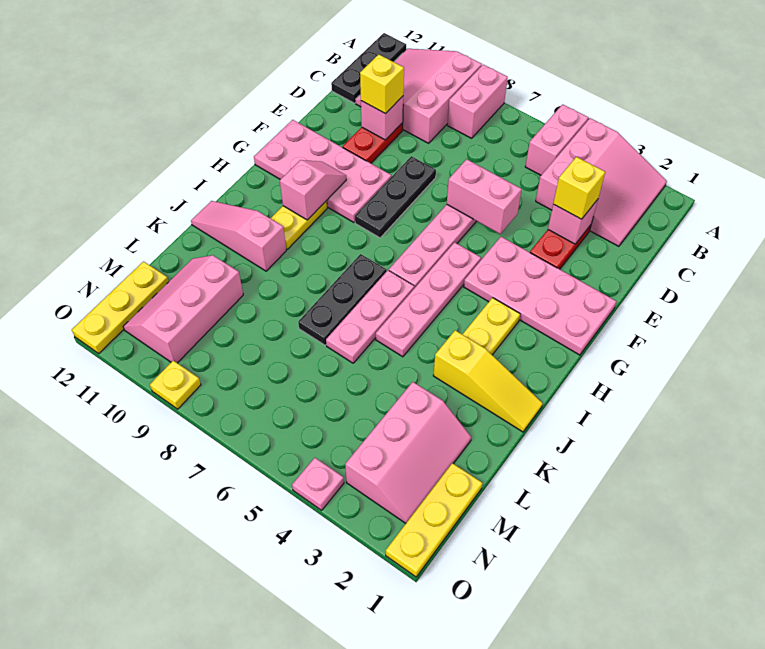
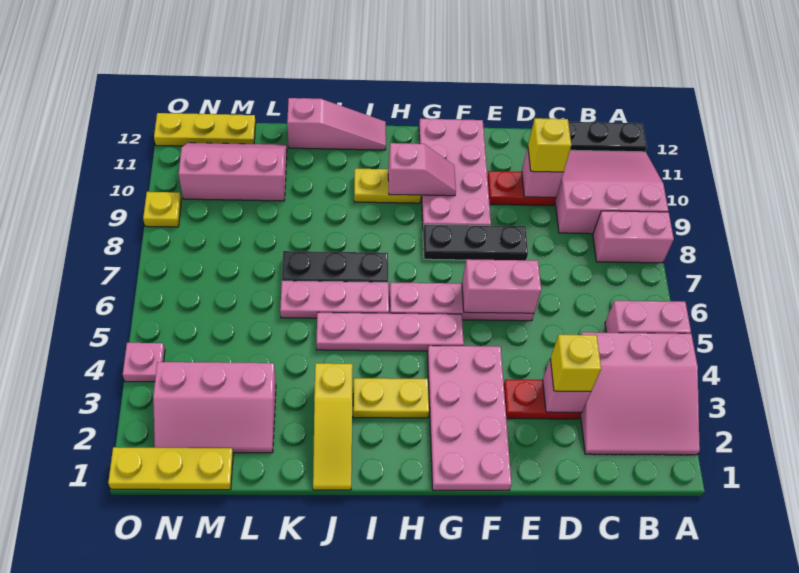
pink 1x2 brick [447,159,522,234] -> pink 1x2 brick turned to [462,259,541,313]
pink 1x3 slope [191,201,286,271] -> pink 1x3 slope turned to [287,98,386,150]

